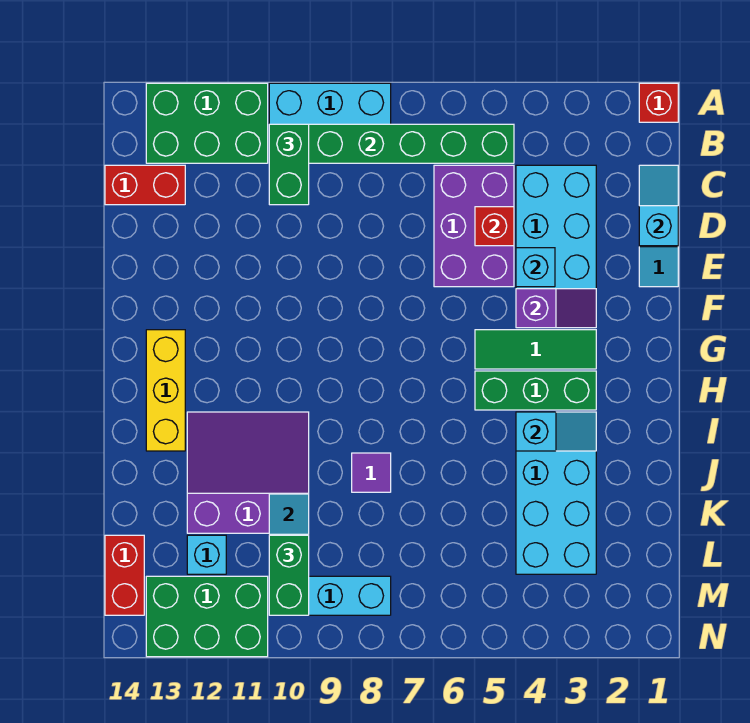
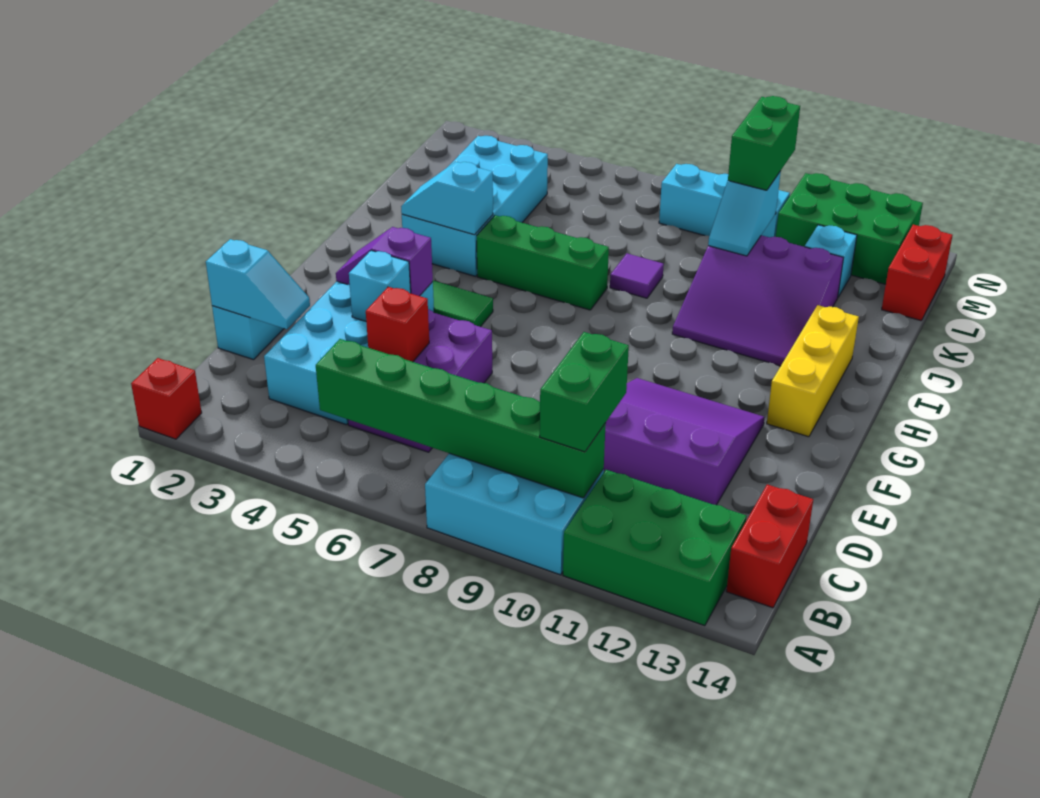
cyan 1x2 slope [639,165,678,246] -> cyan 1x2 slope turned to [206,239,310,329]
red 1x2 brick [105,165,185,205] -> red 1x2 brick turned to [726,485,813,608]
none -> purple 3x3 slope [603,378,765,505]
green 1x3 brick [475,371,596,410] -> green 1x3 brick moved to [477,215,609,310]

